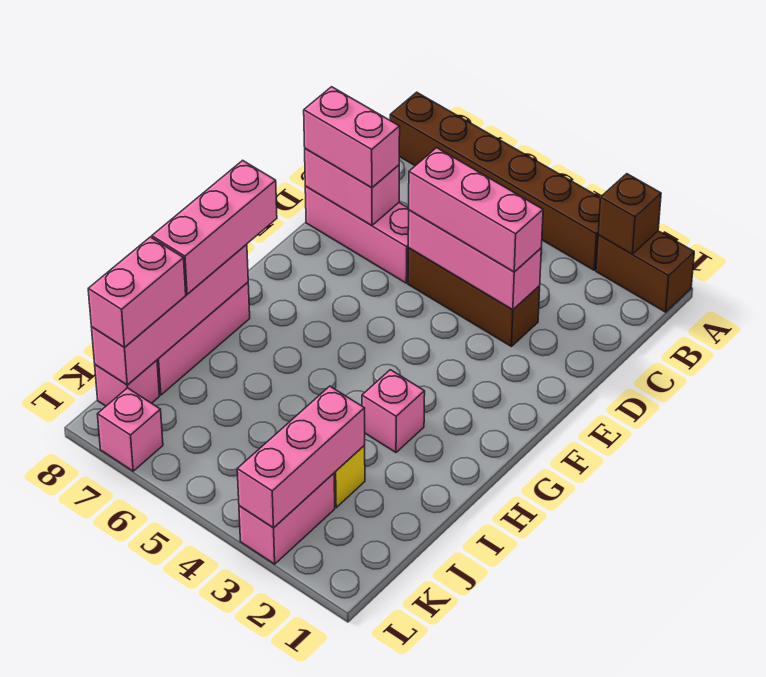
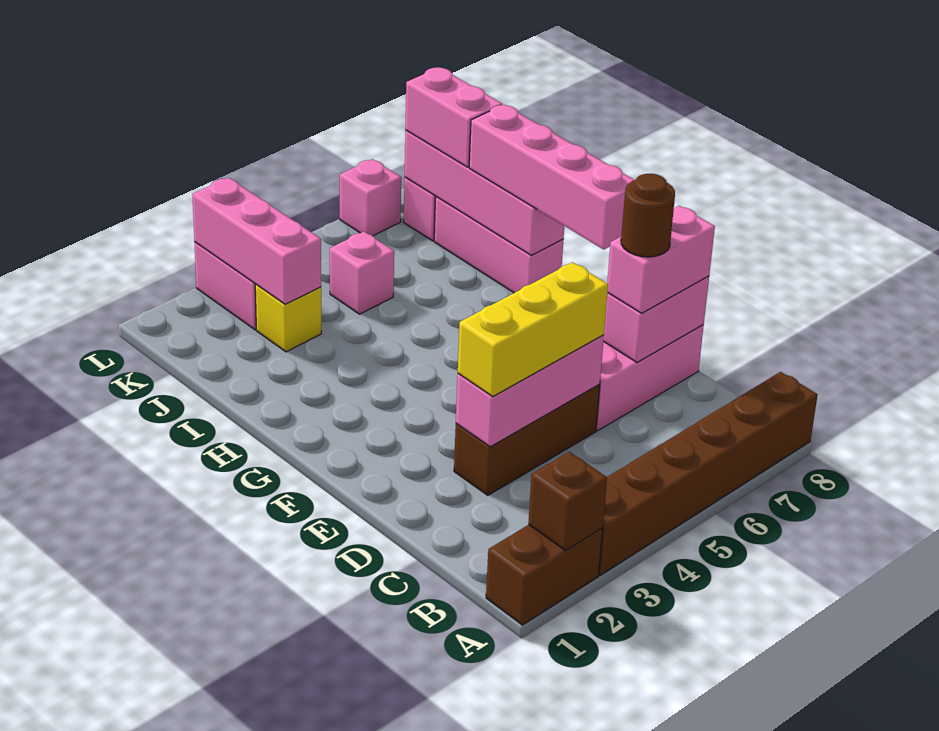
pink 1x3 brick [409,148,543,272] -> yellow 1x3 brick [458,262,608,396]
none -> brown 1x1 round brick [621,174,675,257]
pink 1x3 brick [152,160,277,294] -> pink 1x4 brick [469,105,634,249]
pink 1x1 brick [362,370,425,452] -> pink 1x1 brick moved to [330,232,394,314]

